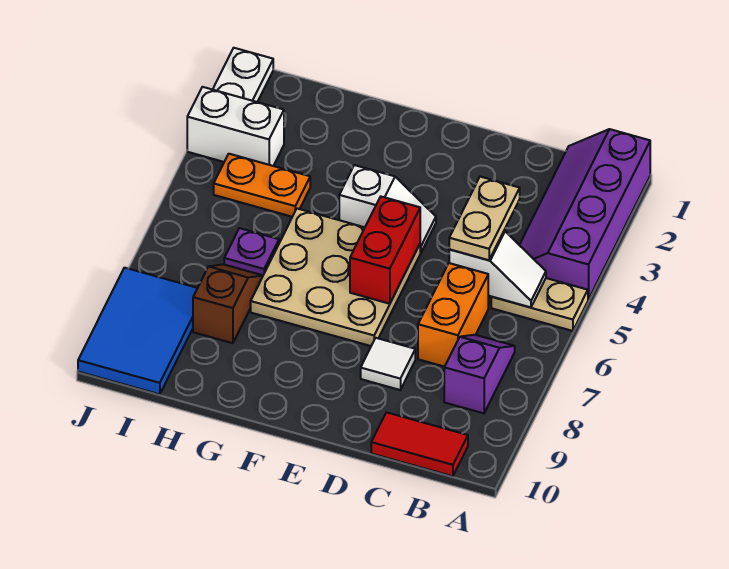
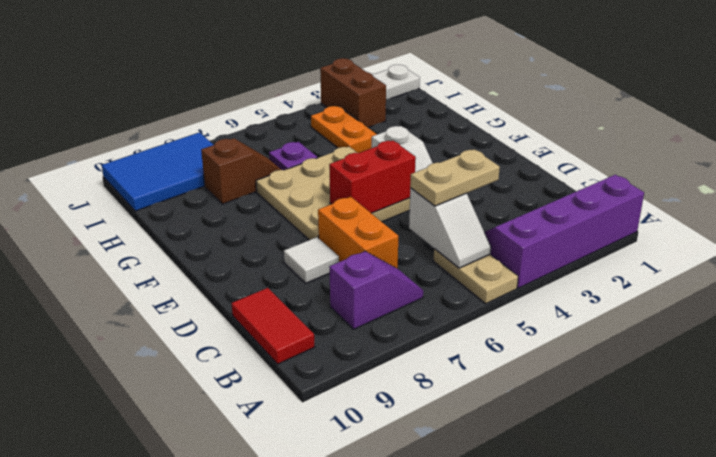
orange 1x2 brick [418,263,488,367] -> orange 1x2 brick turned to [318,197,398,269]
white 1x2 brick [187,87,284,166] -> brown 1x2 brick [320,58,386,128]

